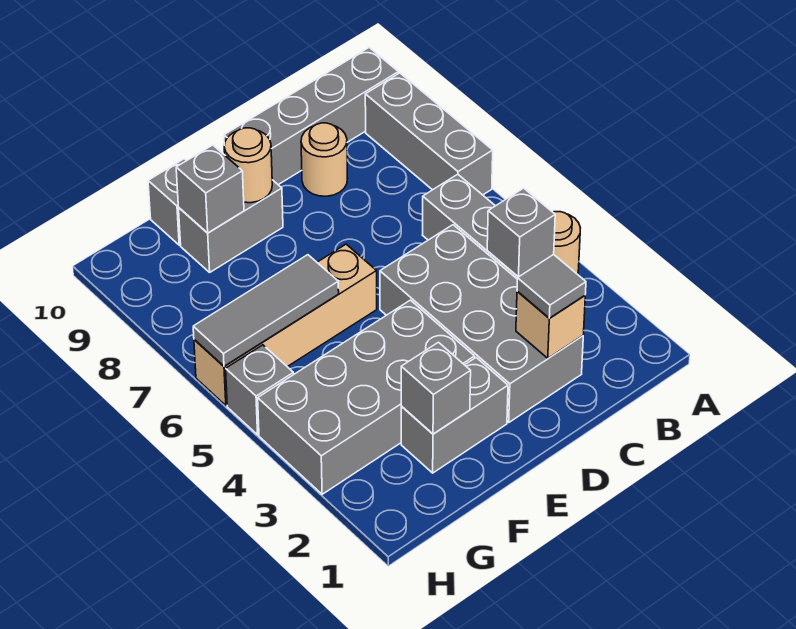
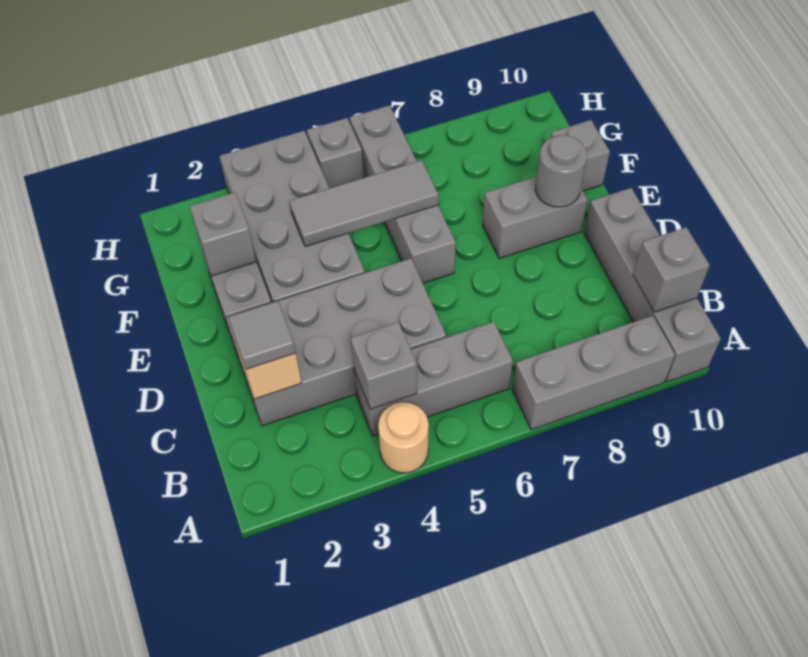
tan 1x1 round brick [301,123,347,196] -> none
tan 1x4 brick [194,244,377,406] -> grey 1x4 brick [350,105,456,283]
grey 1x2 brick [179,180,283,272] -> grey 1x2 brick turned to [482,176,588,259]
tan 1x1 round brick [224,128,272,203] -> grey 1x1 round brick [535,135,587,207]
grey 1x3 tile [193,255,339,366] -> grey 1x3 tile turned to [289,160,438,247]
grey 1x1 brick [176,145,244,233] -> grey 1x1 brick moved to [633,227,710,312]

